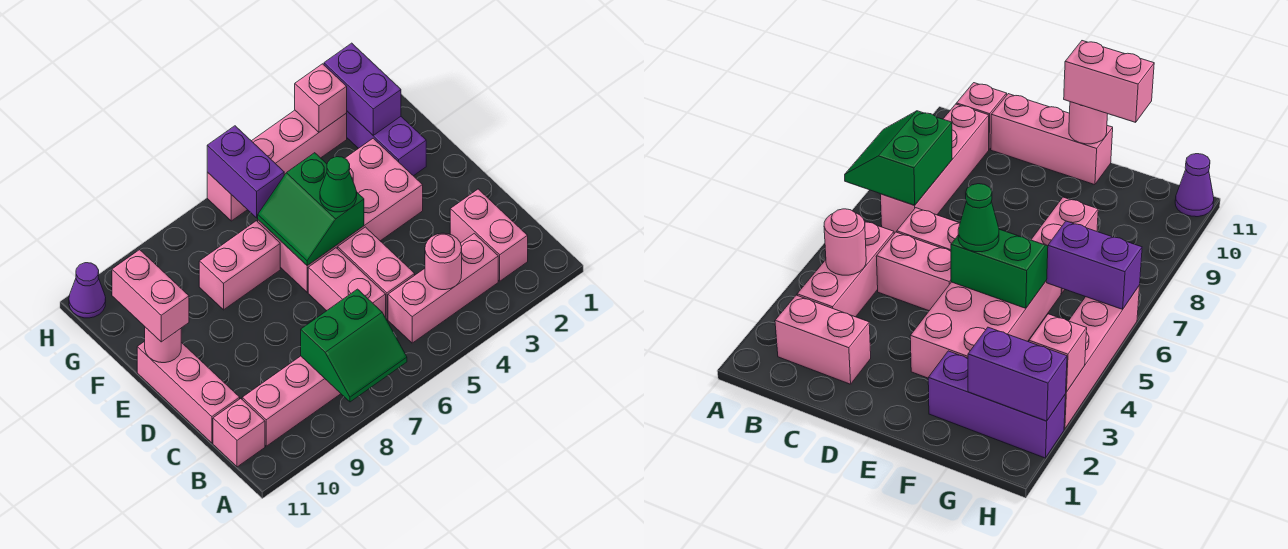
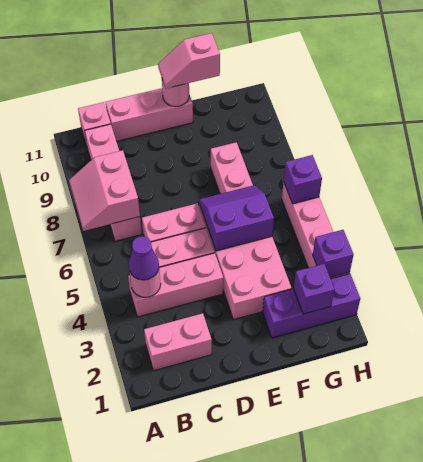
green 2x2 slope [301,289,407,402] -> pink 2x2 slope [69,150,140,231]
pink 1x3 brick [388,233,498,343] -> pink 1x3 brick turned to [128,253,223,317]
green 2x2 slope [258,153,364,266] -> purple 2x2 slope [199,185,274,251]
green 1x1 cone [320,157,357,212] -> none
pink 1x2 brick [112,250,189,342] -> pink 1x2 slope [158,33,220,88]
purple 1x2 brick [324,43,401,135] -> purple 1x1 brick [294,264,335,314]
purple 1x2 brick [207,126,284,218] -> purple 1x1 brick [284,155,322,204]
pink 1x1 brick [295,64,347,132] -> purple 1x1 brick [313,230,354,277]
purple 1x1 cone [69,263,106,318] -> purple 1x1 cone moved to [129,236,159,280]

